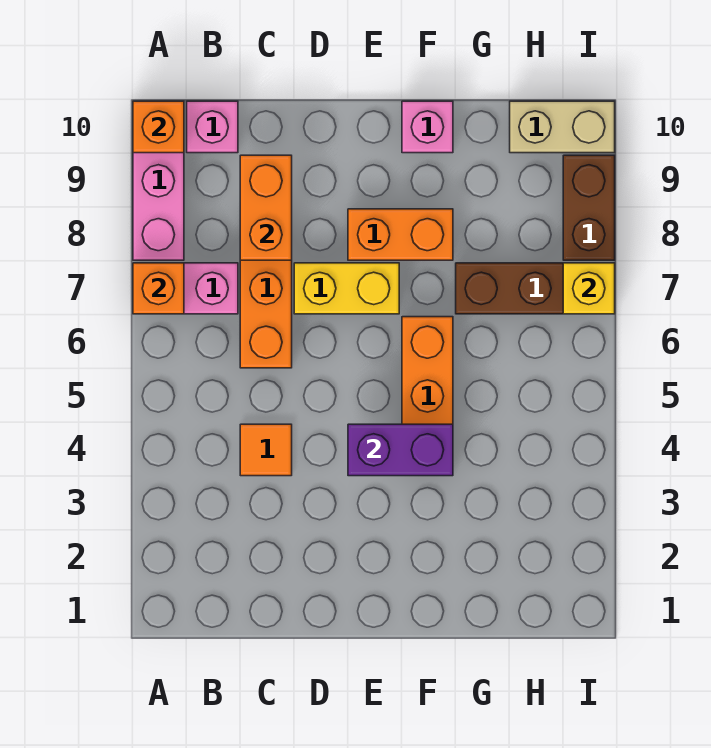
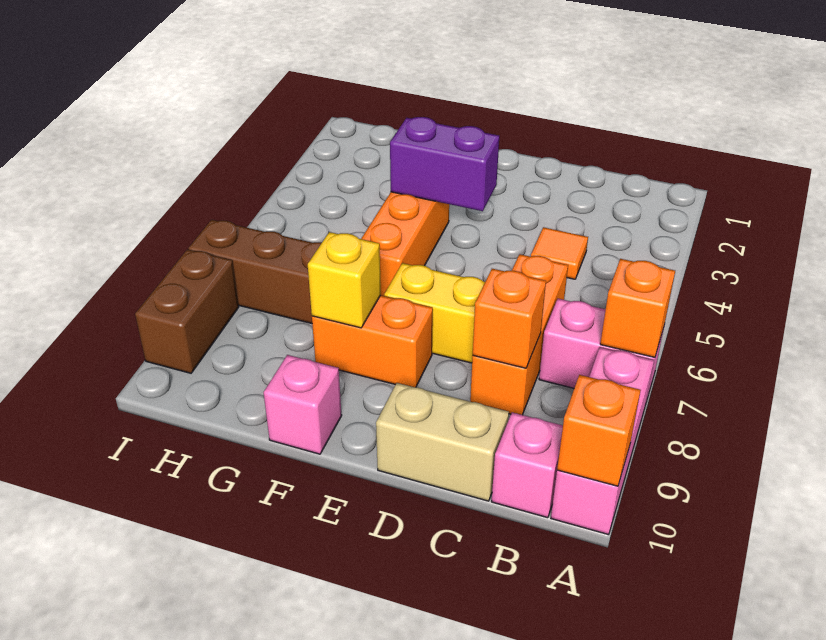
orange 1x2 brick [240,155,292,260] -> orange 1x1 brick [473,269,546,368]
tan 1x2 brick [510,101,615,153] -> tan 1x2 brick moved to [376,383,509,501]
yellow 1x1 brick [563,263,615,314] -> yellow 1x1 brick moved to [308,232,381,328]

